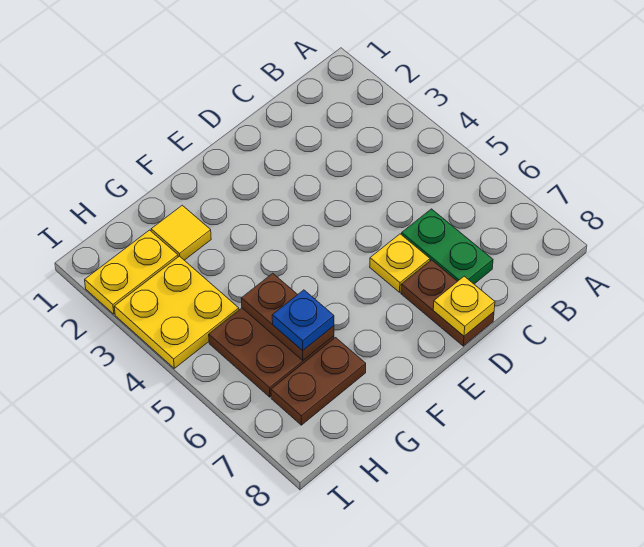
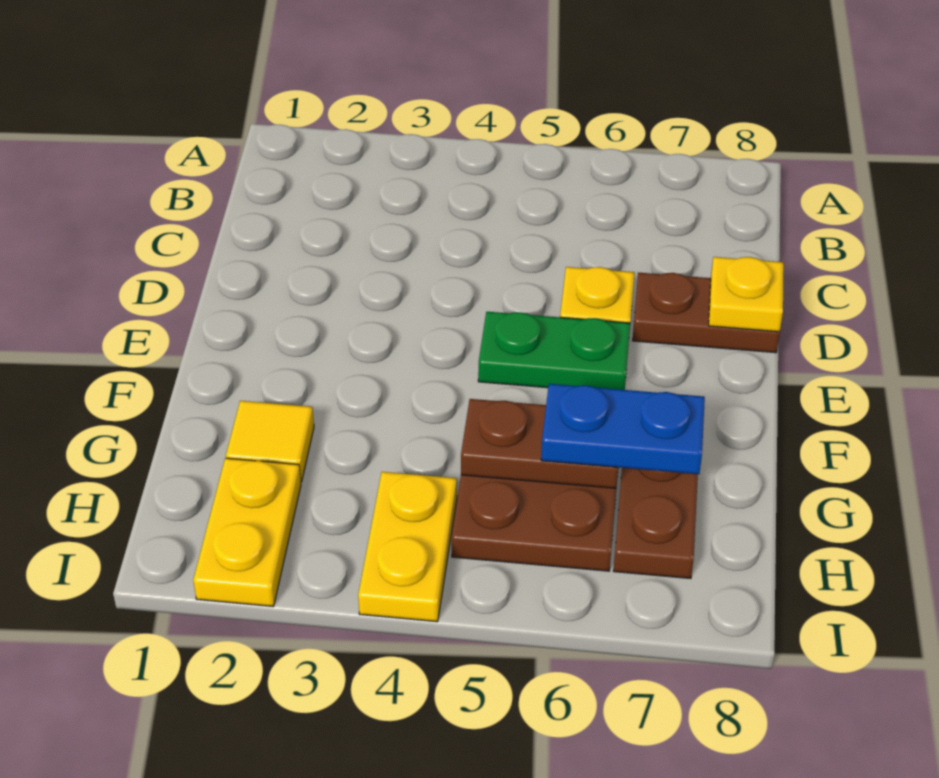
green 1x2 plate [402,209,493,284] -> green 1x2 plate moved to [478,312,630,390]
blue 1x1 plate [272,290,334,351] -> blue 1x2 plate [541,384,705,474]
yellow 2x2 plate [114,256,239,368] -> yellow 1x2 plate [358,472,457,622]

